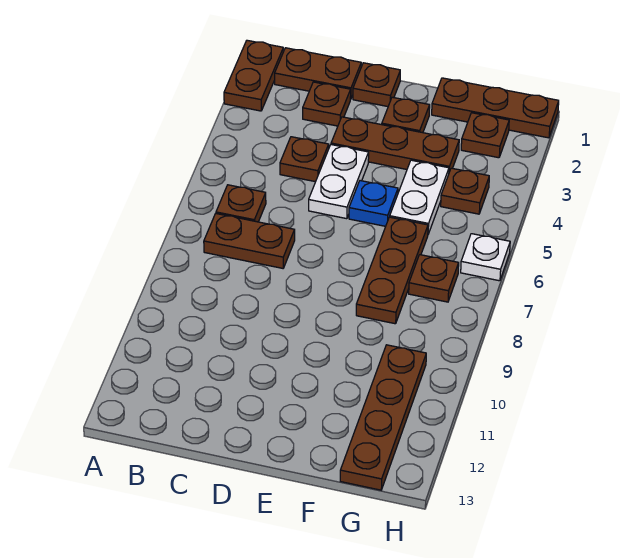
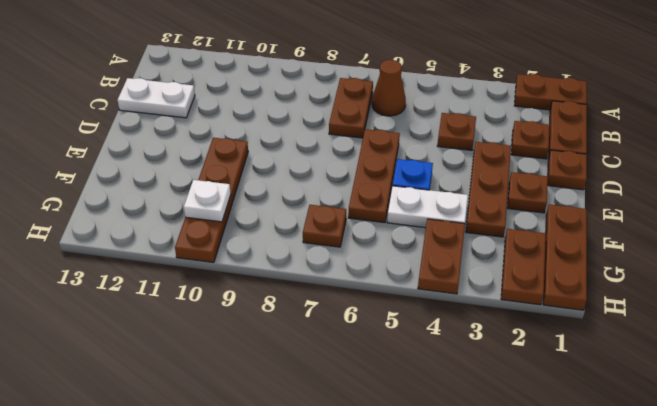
brown 1x1 plate [216,185,266,222] -> brown 1x1 cone [372,60,406,116]
white 1x2 plate [309,145,369,219] -> white 1x2 plate moved to [117,78,195,118]
brown 1x3 plate [356,217,428,324] -> brown 1x3 plate turned to [348,129,400,223]
brown 1x1 plate [461,113,509,158] -> brown 1x2 plate [501,229,546,305]
brown 1x1 plate [441,168,489,214] -> brown 1x2 plate [418,219,465,294]
brown 1x4 plate [340,345,426,490] -> brown 1x4 plate turned to [175,138,248,262]
white 1x1 plate [461,234,510,281] -> white 1x1 plate moved to [184,180,231,222]

